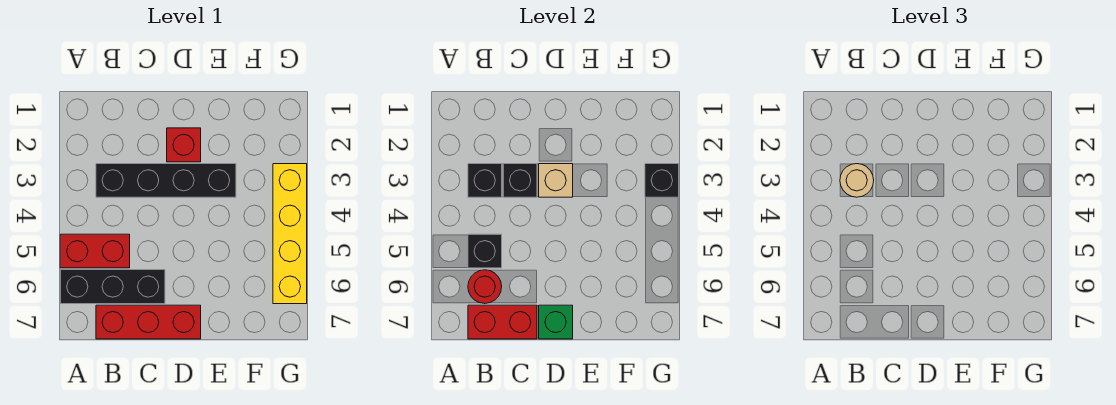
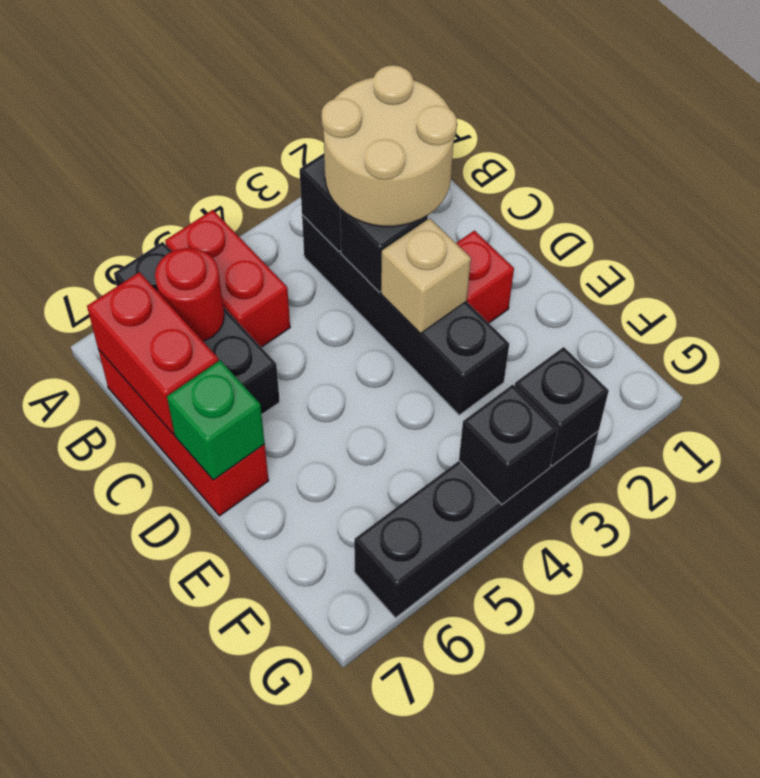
tan 1x1 round brick [840,164,874,197] -> tan 2x2 round brick [322,65,457,226]
black 1x1 brick [468,234,502,268] -> black 1x1 brick moved to [459,385,558,505]
yellow 1x4 brick [273,164,307,304] -> black 1x4 brick [354,431,599,618]

